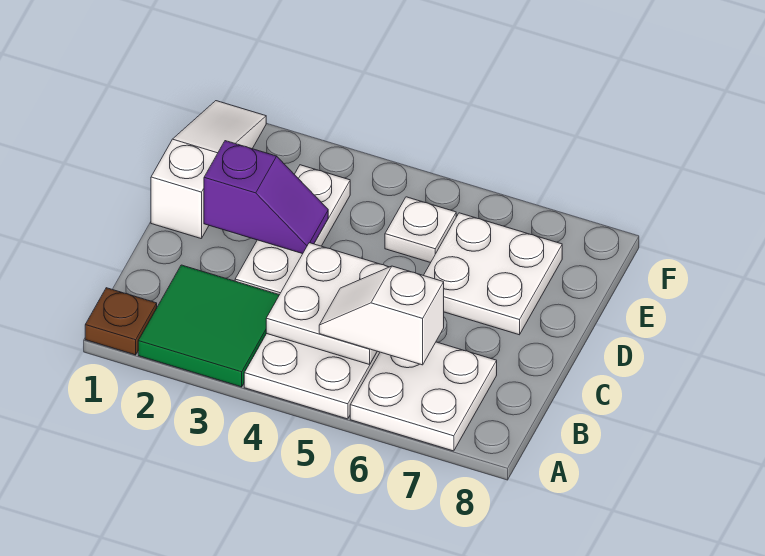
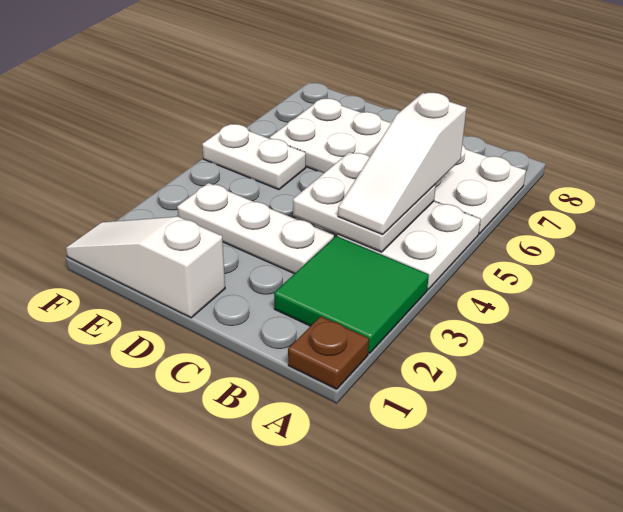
white 1x2 slope [319,266,444,365] -> white 1x3 slope [338,93,467,235]
purple 1x2 slope [204,141,328,254] -> none
white 1x1 plate [385,197,456,263] -> white 1x2 plate [202,124,306,190]

